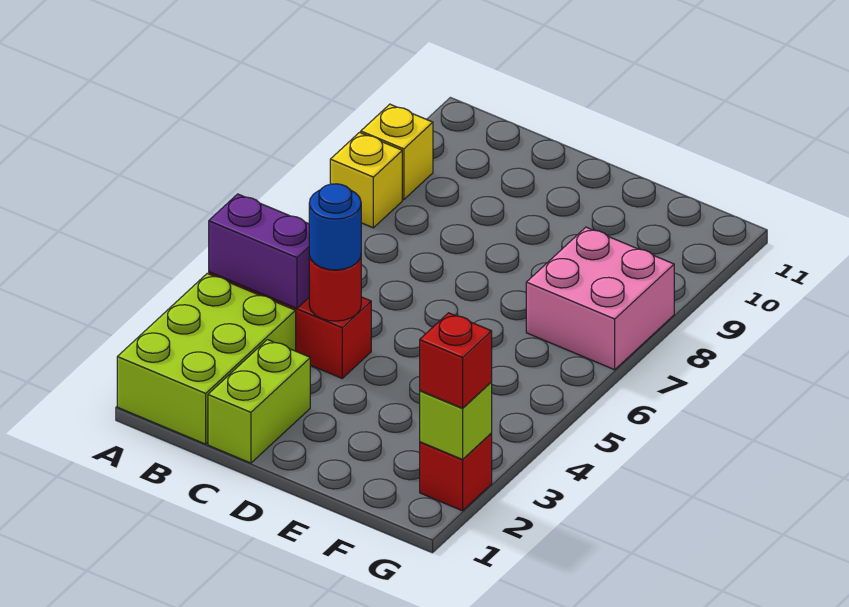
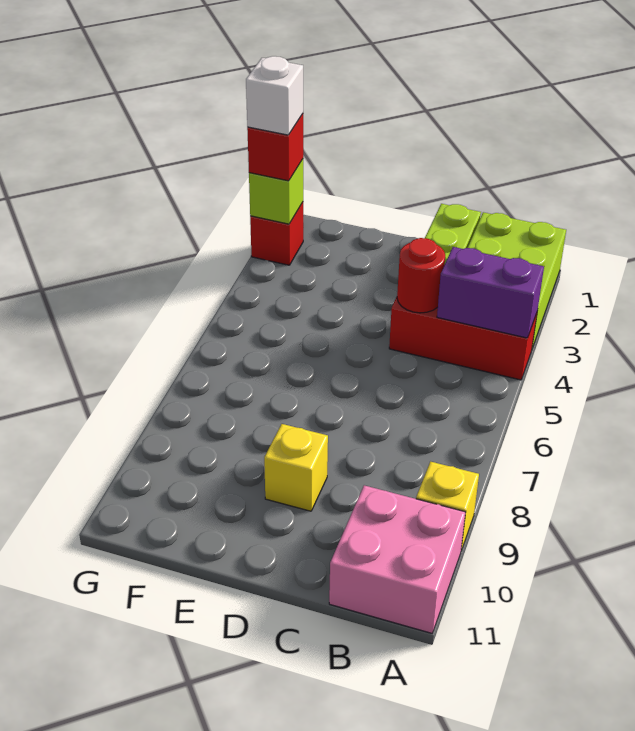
yellow 1x1 brick [330,133,402,228] -> yellow 1x1 brick moved to [264,424,328,511]
blue 1x1 round brick [309,184,361,270] -> none
pink 2x2 brick [526,227,674,370] -> pink 2x2 brick moved to [329,485,465,633]
none -> white 1x1 brick [246,56,303,135]

